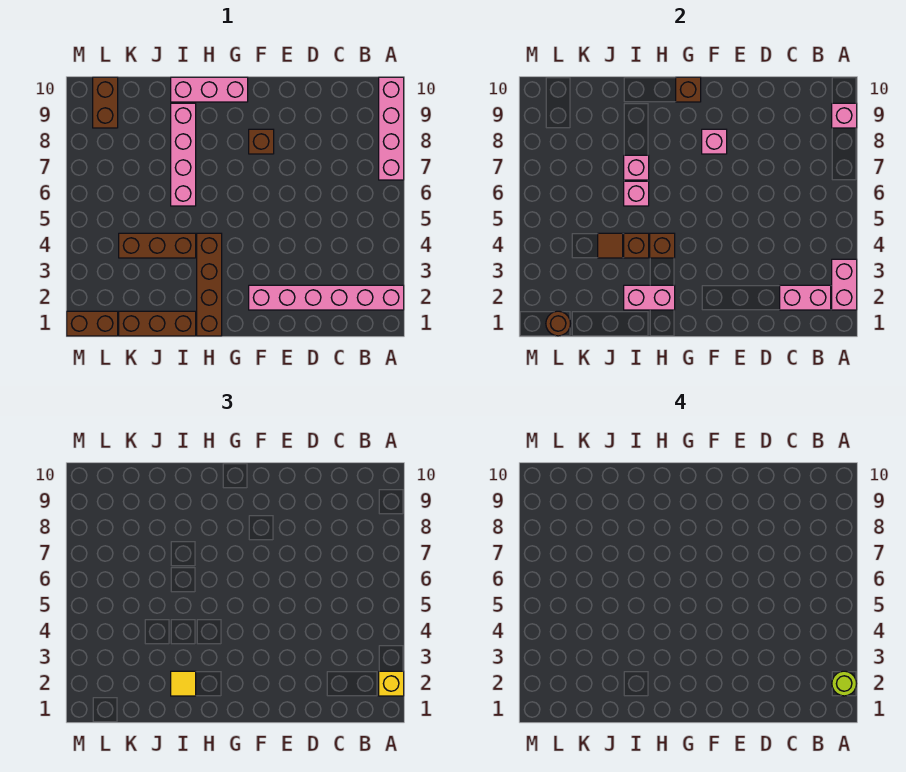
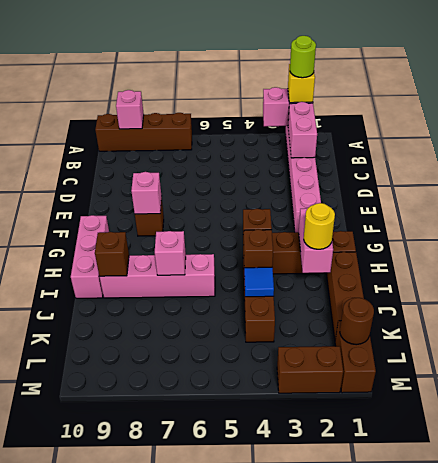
pink 1x4 brick [379,77,404,180] -> brown 1x4 brick [95,113,192,151]
brown 1x1 brick [676,77,701,102] -> brown 1x1 brick moved to [95,232,129,276]
yellow 1x1 tile [171,671,196,696] -> yellow 1x1 round brick [304,203,335,249]
pink 1x1 brick [624,181,649,206] -> none
brown 1x1 tile [598,233,623,258] -> blue 1x1 tile [244,267,274,297]
brown 1x2 brick [93,77,118,128] -> brown 1x2 brick moved to [277,346,343,393]

